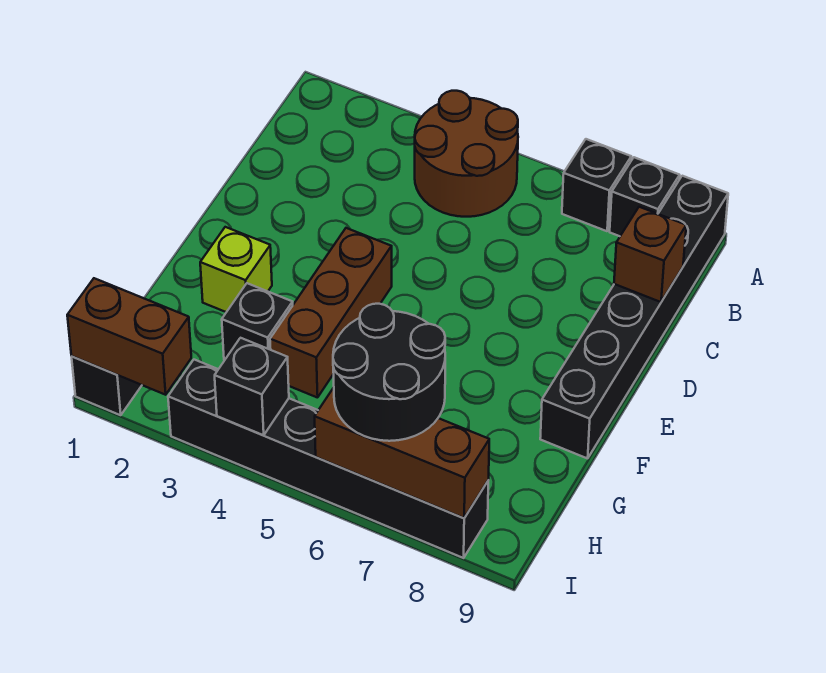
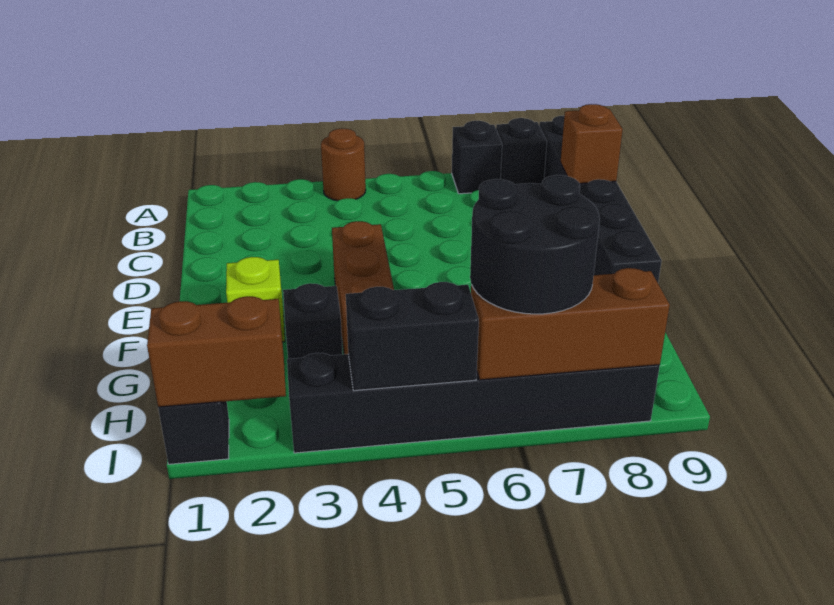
brown 2x2 round brick [415,91,518,217] -> brown 1x1 round brick [321,128,366,201]
black 1x1 brick [215,338,289,435] -> black 1x2 brick [346,282,479,391]

